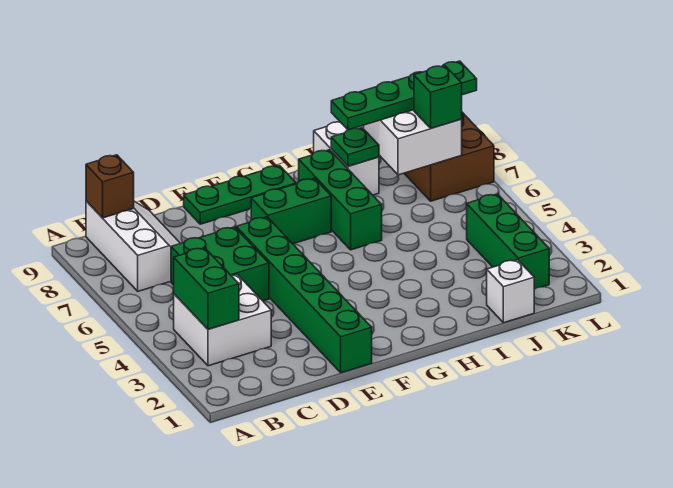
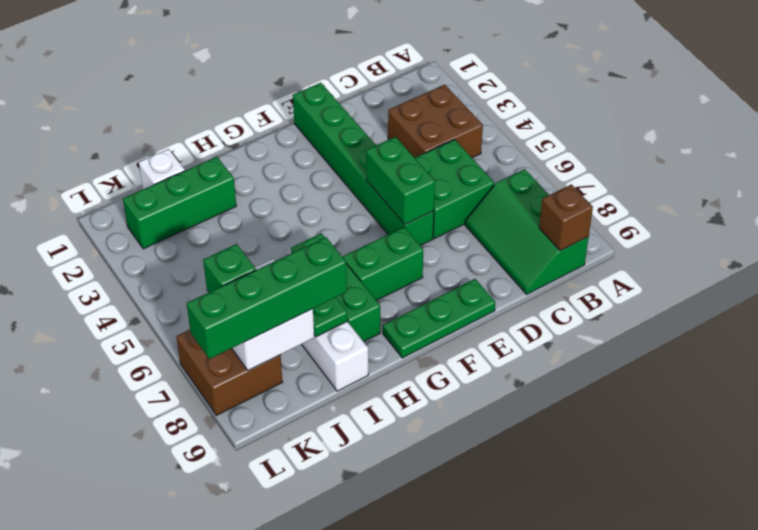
white 2x2 brick [174,274,271,366] -> brown 2x2 brick [388,85,483,158]
green 1x2 brick [173,248,239,329] -> green 1x2 brick moved to [366,137,435,225]
white 2x3 slope [86,201,180,291] -> green 2x3 slope [465,169,589,294]
green 1x4 plate [331,61,477,130] -> green 1x4 brick [187,237,347,359]
green 1x3 brick [467,194,549,289] -> green 1x3 brick turned to [123,157,236,249]

